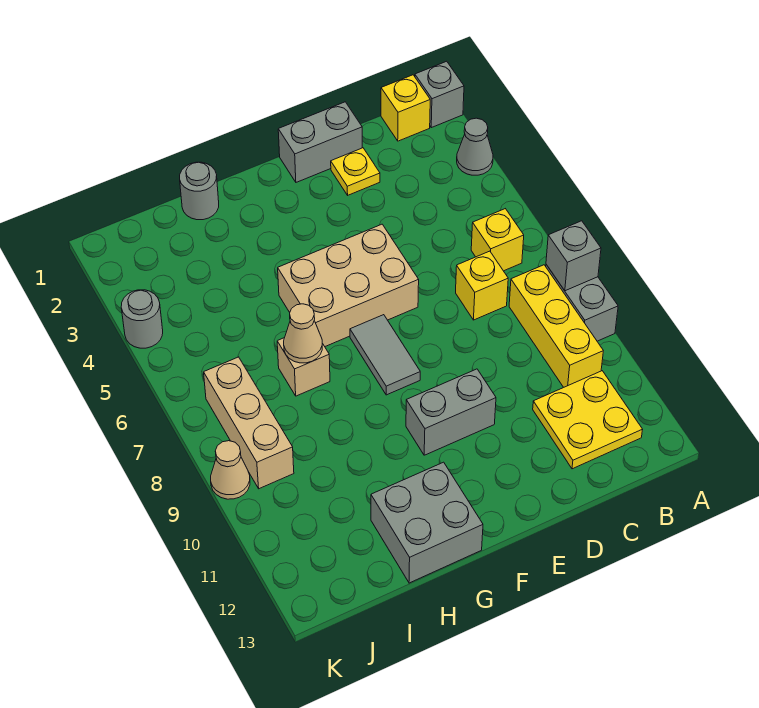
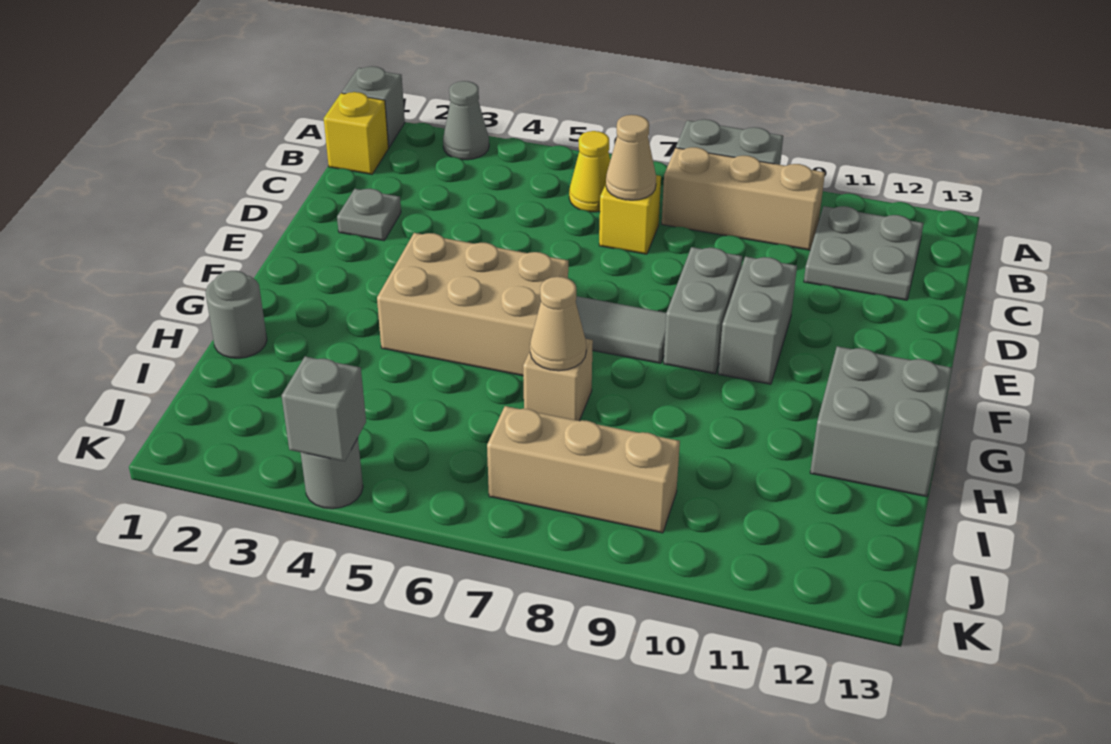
grey 1x1 brick [546,221,601,291] -> grey 1x1 brick moved to [282,356,366,462]
yellow 1x1 brick [471,209,524,271] -> yellow 1x1 cone [569,131,610,212]
yellow 1x3 brick [509,265,603,387] -> tan 1x3 brick [662,147,825,250]
yellow 2x2 plate [533,371,643,469] -> grey 2x2 plate [804,206,924,300]
grey 1x2 brick [278,102,362,182] -> grey 1x2 brick moved to [664,247,742,374]
yellow 1x1 plate [331,148,380,195] -> grey 1x1 plate [337,189,401,241]
tan 2x3 brick [278,224,419,346] -> tan 2x3 brick turned to [377,233,568,376]
tan 1x1 cone [211,441,250,499] -> tan 1x1 cone moved to [606,115,656,200]

